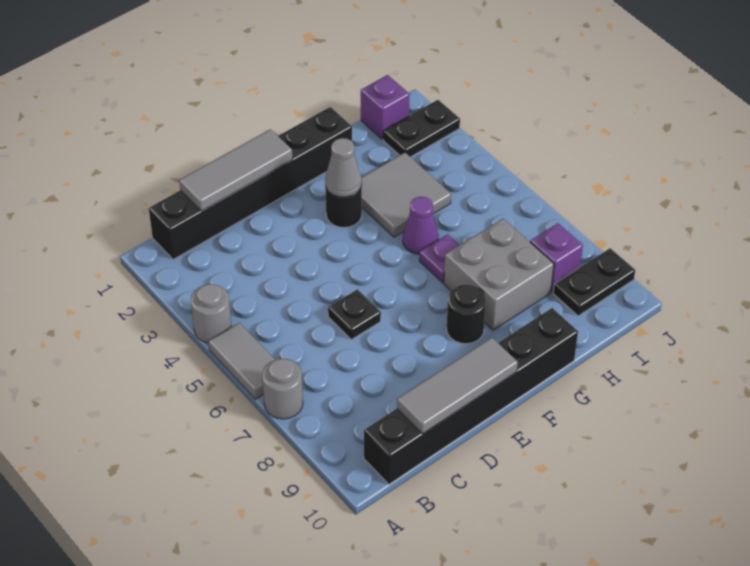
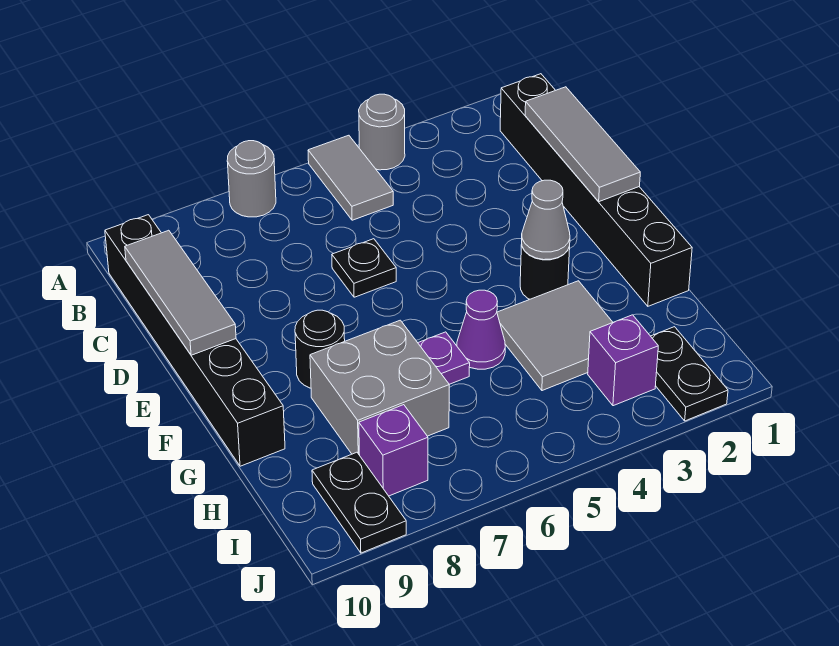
grey 1x2 tile [209,323,275,399] -> grey 1x2 tile turned to [308,135,393,220]
purple 1x1 brick [361,75,409,139] -> purple 1x1 brick moved to [588,315,658,406]

